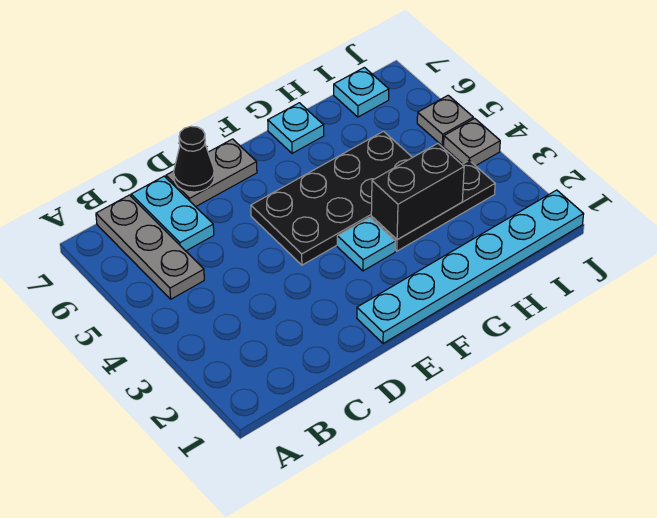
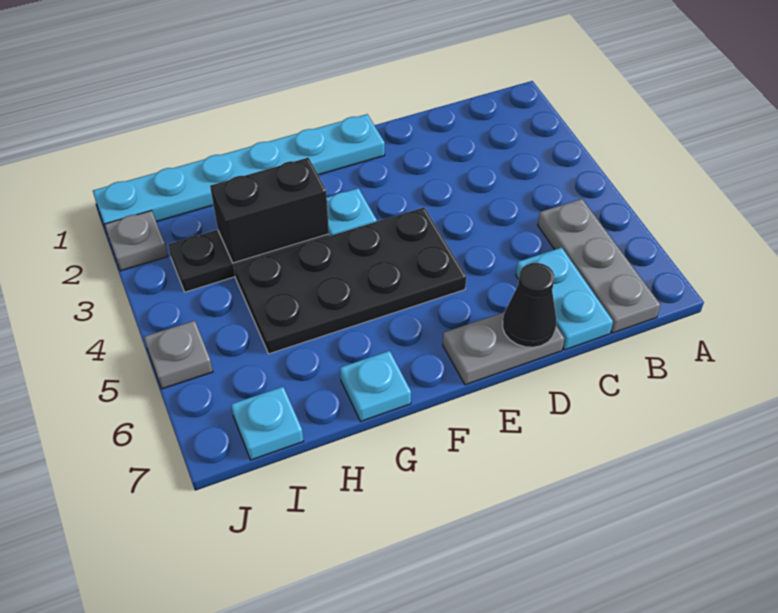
grey 1x1 plate [444,118,500,166] -> grey 1x1 plate moved to [104,211,168,271]

